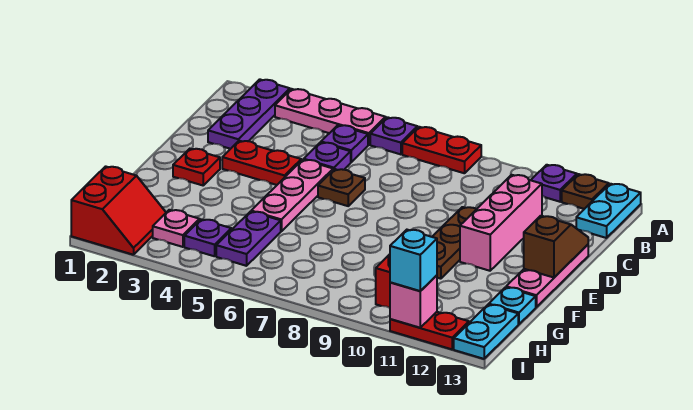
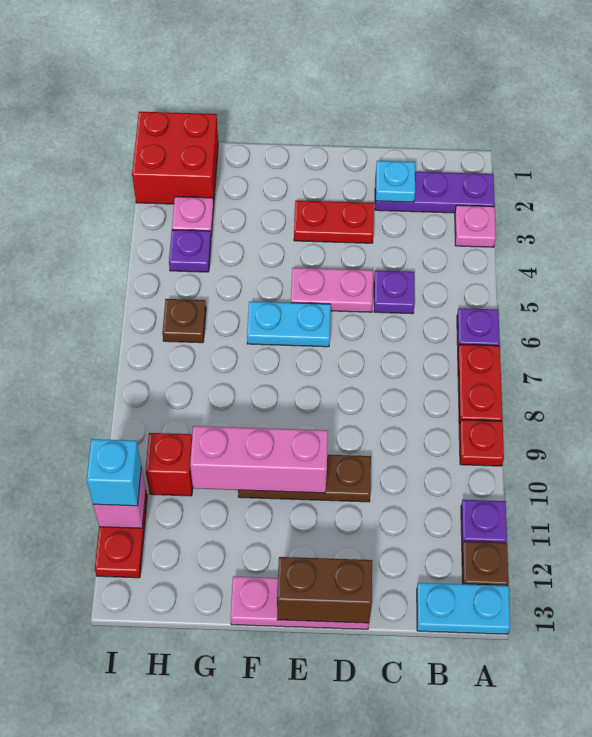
pink 1x3 plate [275,89,386,145] -> pink 1x1 plate [455,205,496,247]
purple 1x1 plate [321,125,368,162] -> none
pink 1x3 brick [460,175,542,271] -> pink 1x3 brick moved to [190,426,328,493]
red 1x2 plate [222,141,301,185] -> red 1x2 plate turned to [294,200,374,243]
pink 1x3 plate [251,160,333,231] -> pink 1x2 plate [291,268,373,312]
brown 1x1 plate [318,169,365,206] -> brown 1x1 plate moved to [162,299,206,343]
brown 1x2 slope [524,216,588,278] -> brown 1x2 brick [277,557,372,623]
red 1x1 plate [173,149,220,185] -> red 1x1 plate moved to [459,420,504,466]
purple 1x2 plate [216,212,281,266] -> none
cyan 1x1 plate [489,287,536,324] -> cyan 1x1 plate moved to [376,161,415,202]
red 2x2 slope [71,166,166,255] -> red 2x2 brick [132,112,218,205]
cyan 1x2 plate [454,304,518,359] -> cyan 1x2 plate moved to [247,302,331,347]

